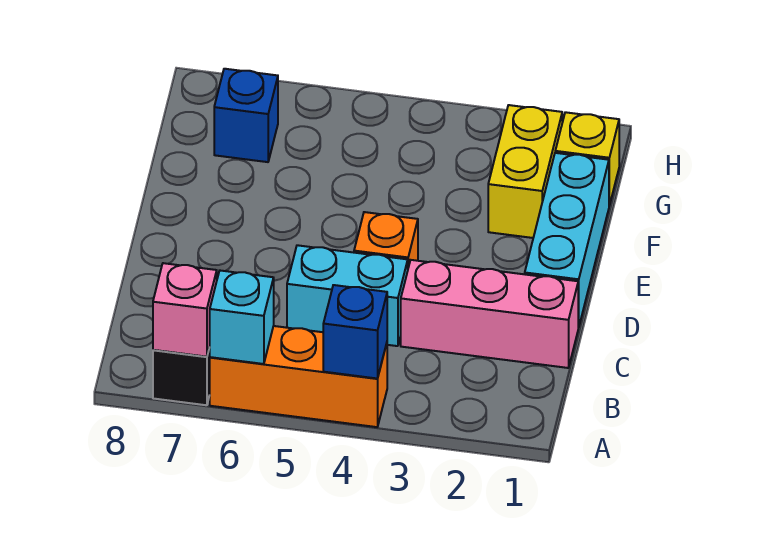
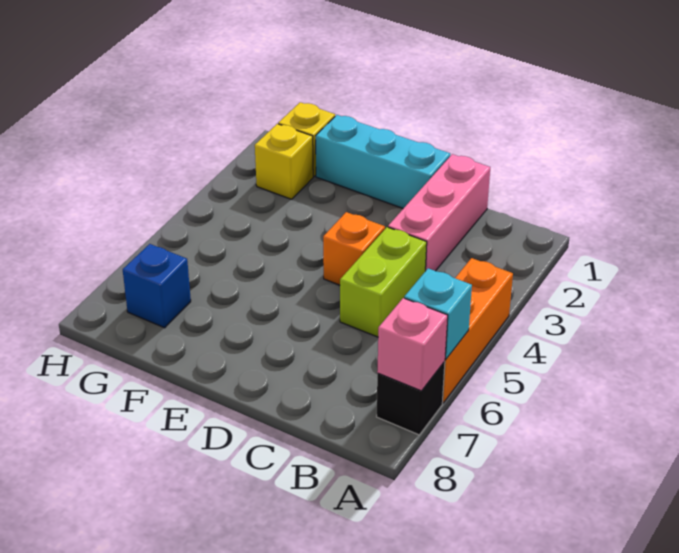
blue 1x1 brick [323,285,387,379] -> none
cyan 1x2 brick [287,245,408,346] -> lime 1x2 brick [340,227,427,337]
yellow 1x2 brick [488,105,562,238] -> yellow 1x1 brick [255,124,313,199]

